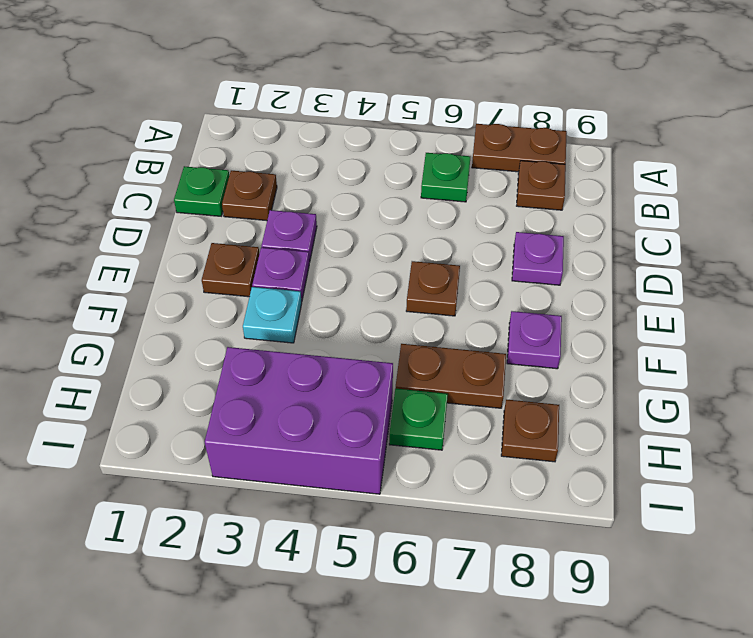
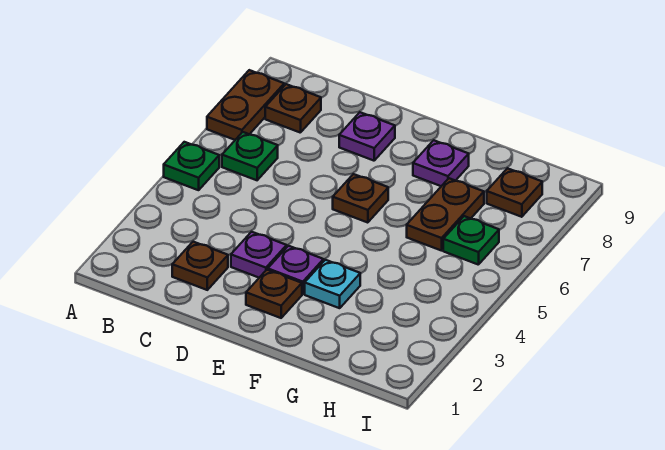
green 1x1 plate [174,166,229,216] -> green 1x1 plate moved to [164,142,219,190]
purple 2x3 brick [205,347,393,494] -> none

